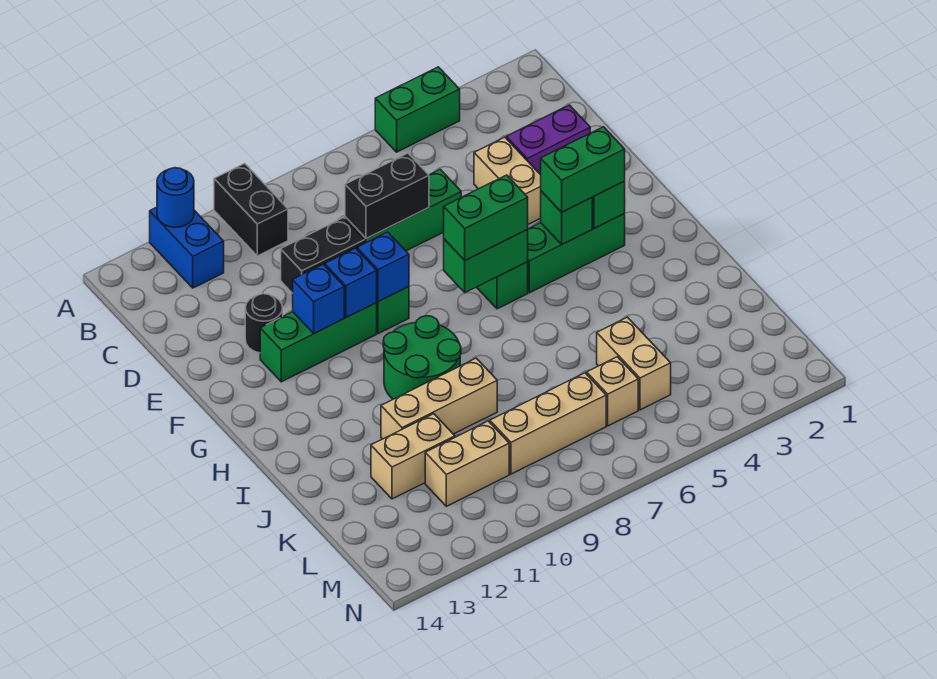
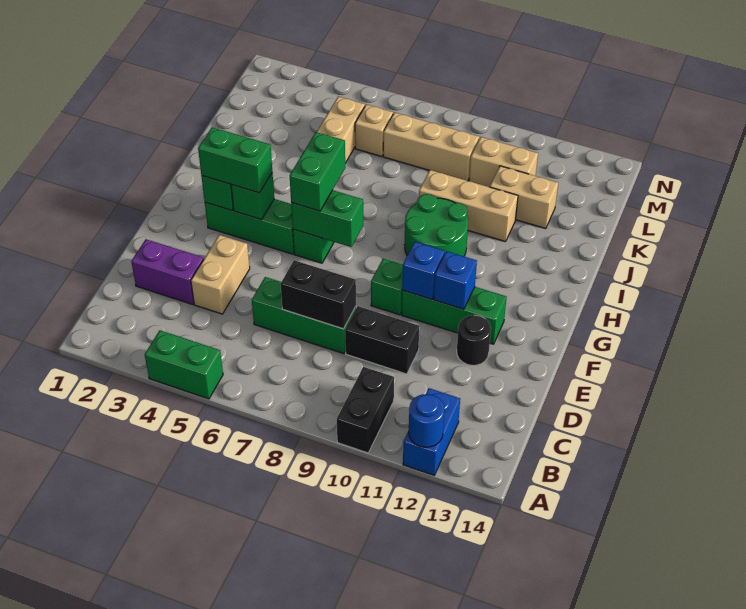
blue 1x1 brick [357,232,409,302] -> none
green 1x2 brick [444,175,528,260] -> green 1x2 brick turned to [290,132,345,211]

